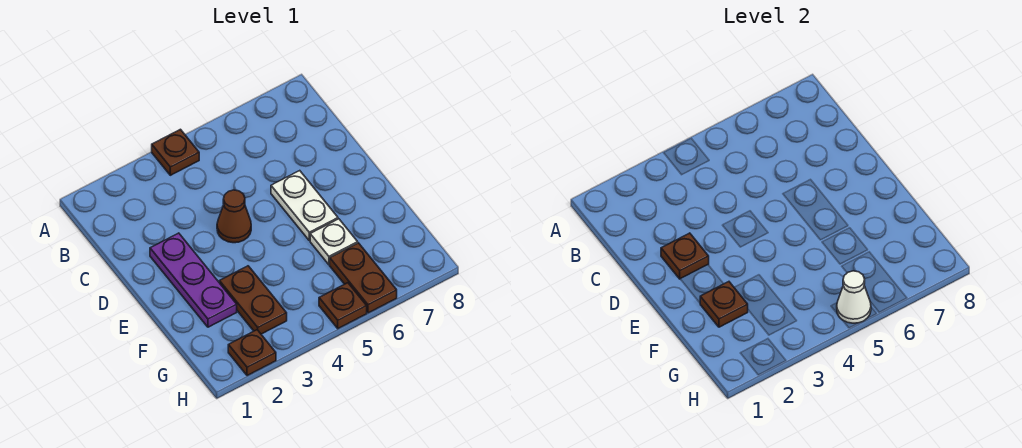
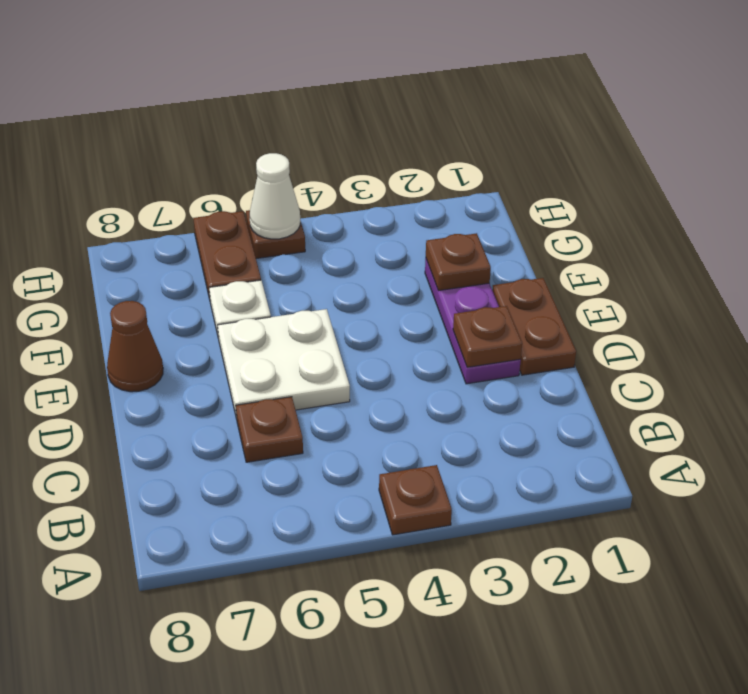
brown 1x1 cone [217,190,251,243] -> brown 1x1 cone moved to [107,301,163,392]
white 1x2 plate [271,171,338,241] -> white 2x2 plate [218,309,350,419]
brown 1x2 plate [219,266,287,334] -> brown 1x2 plate moved to [492,278,576,375]
brown 1x1 plate [228,330,276,376] -> brown 1x1 plate moved to [236,397,303,462]

